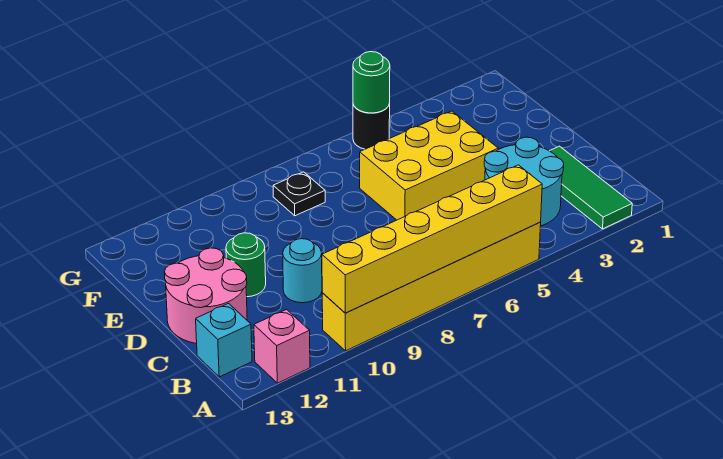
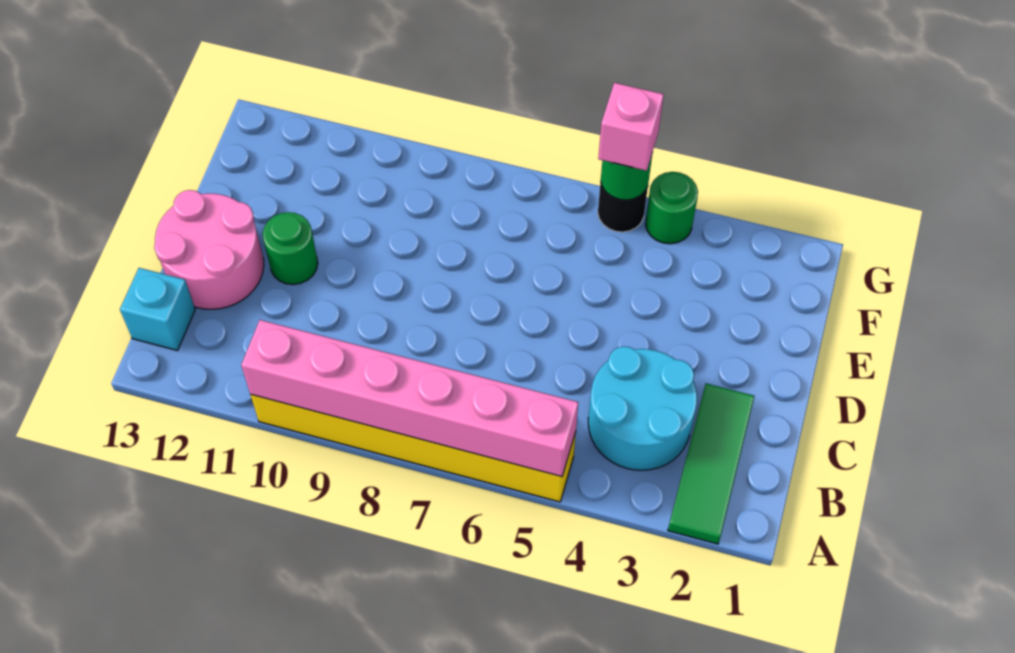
yellow 1x6 brick [322,165,542,313] -> pink 1x6 brick [241,320,578,477]
pink 1x1 brick [254,310,310,383] -> pink 1x1 brick moved to [598,83,664,171]
cyan 1x1 round brick [283,239,322,303] -> none
yellow 2x3 brick [360,111,498,220] -> none
black 1x1 plate [273,172,325,216] -> none
none -> green 1x1 round brick [645,172,698,244]

